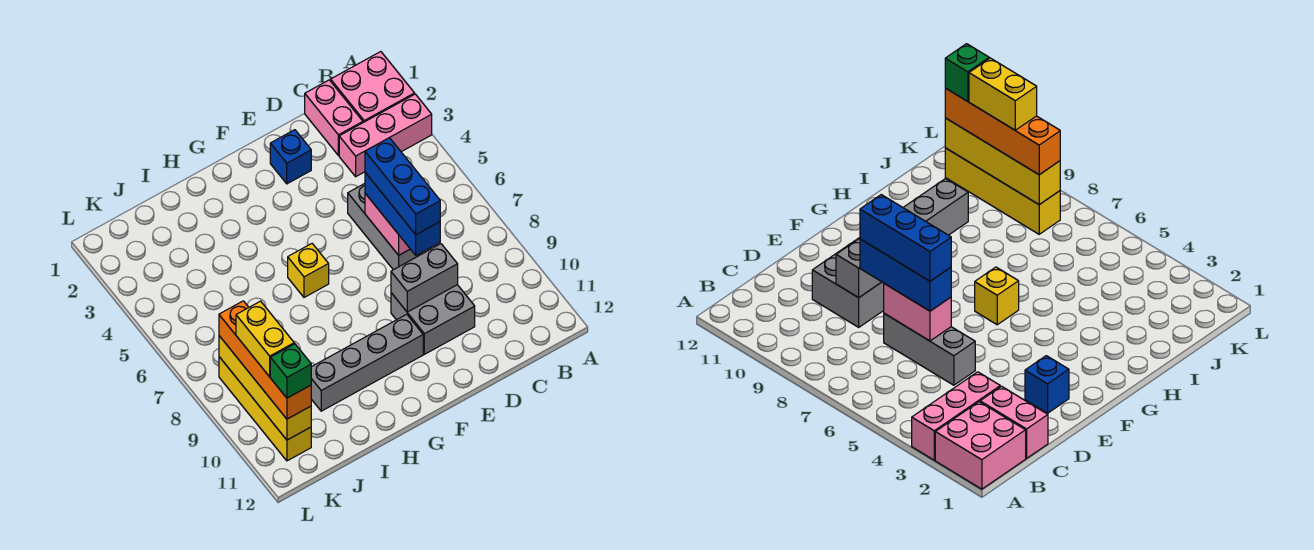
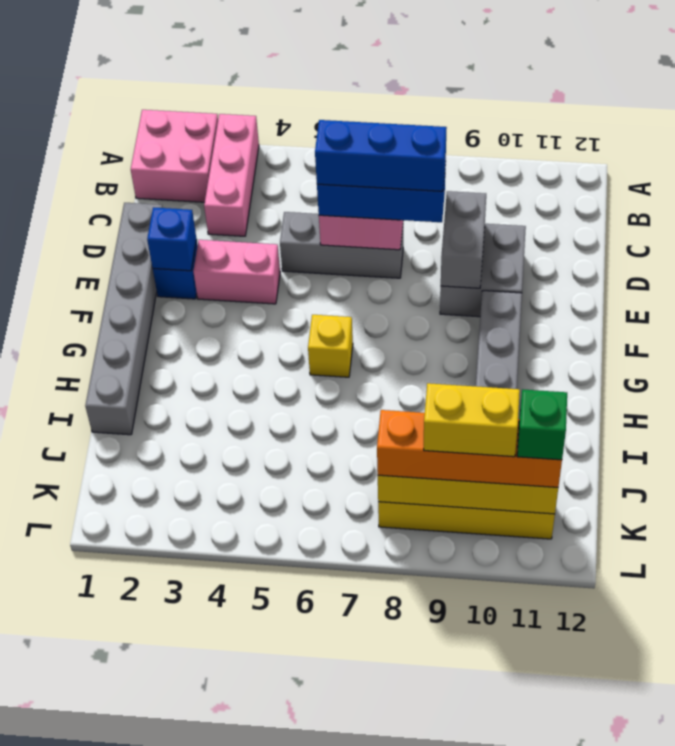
pink 1x2 brick [305,80,363,155] -> pink 1x2 brick moved to [193,240,280,304]
none -> grey 1x6 brick [85,203,163,435]
none -> blue 1x1 brick [147,207,197,271]

